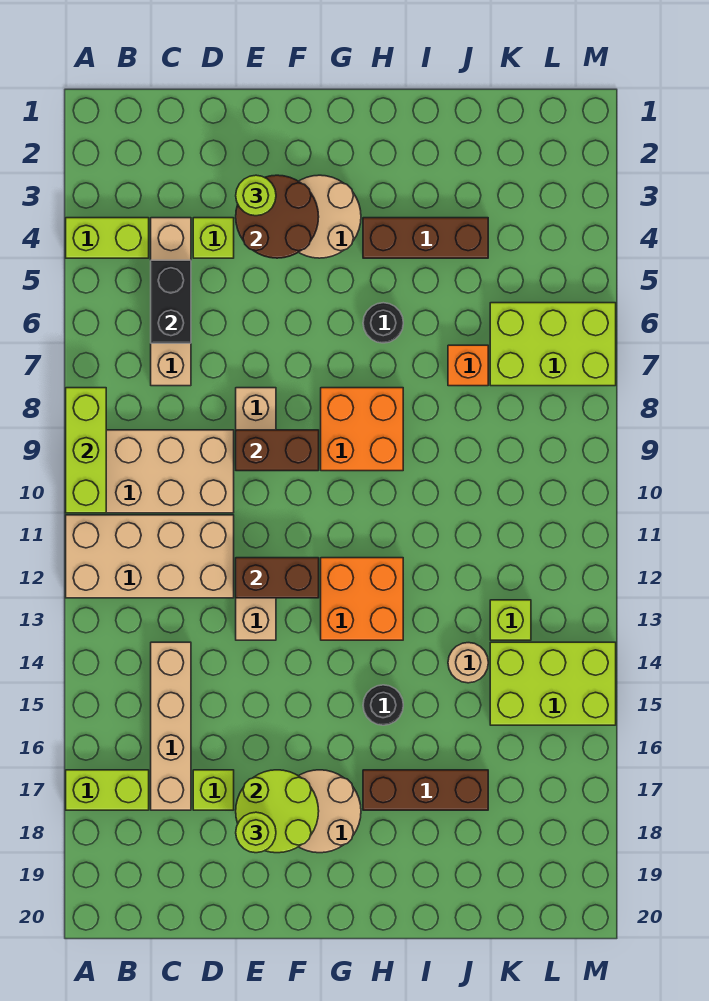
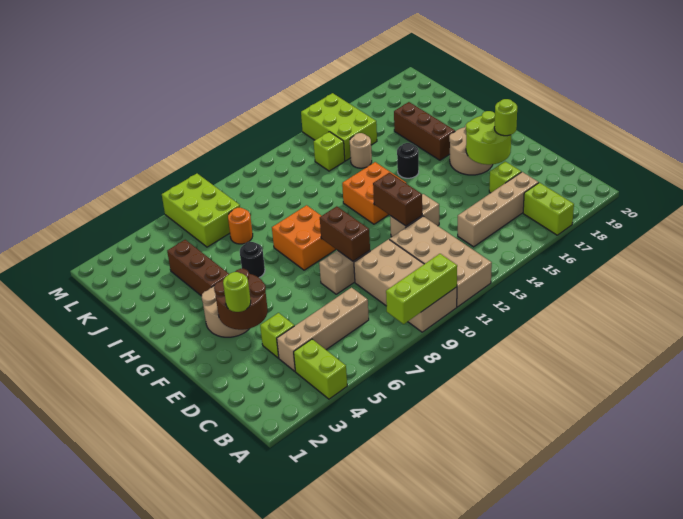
black 1x2 brick [151,260,191,343] -> none
orange 1x1 brick [448,345,488,386] -> orange 1x1 round brick [228,208,253,244]

